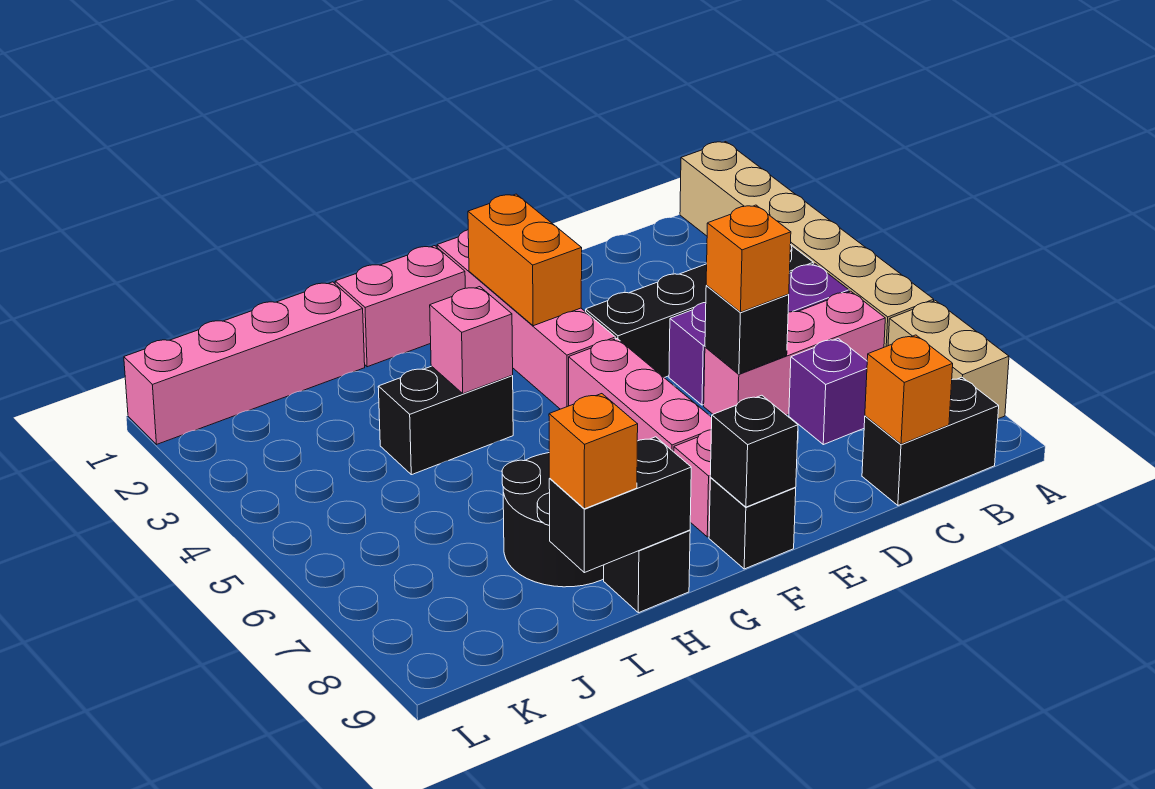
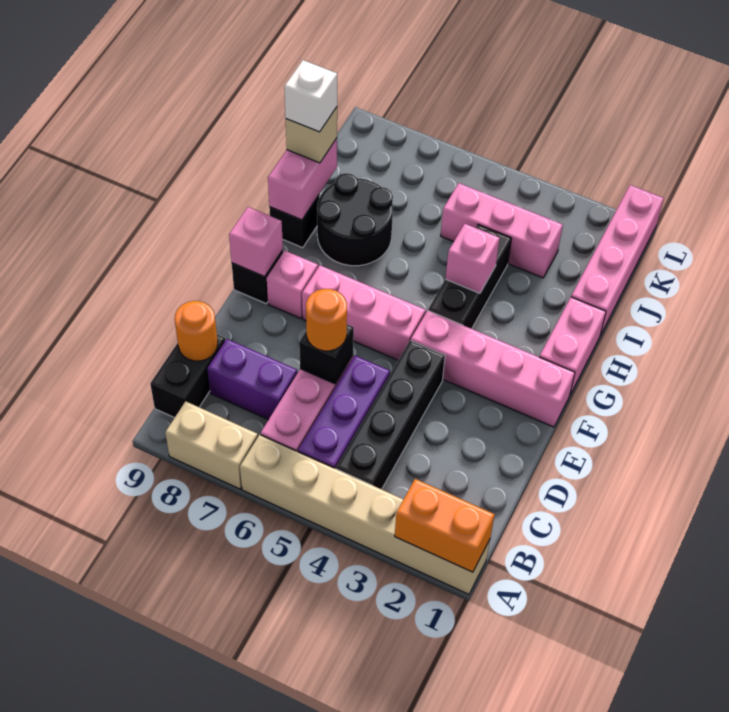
purple 1x1 brick [789,339,867,445] -> purple 1x2 brick [207,339,298,420]
orange 1x1 brick [865,335,953,444] -> orange 1x1 round brick [175,301,218,361]
orange 1x1 brick [706,205,791,312] -> orange 1x1 round brick [306,289,347,351]
orange 1x2 brick [468,194,582,326] -> orange 1x2 brick moved to [395,479,495,572]
black 1x1 brick [710,395,798,507] -> pink 1x1 brick [229,207,283,277]
black 1x2 brick [378,366,513,475] -> black 1x3 brick [428,224,512,329]
black 1x2 brick [549,437,691,573] -> pink 1x2 brick [268,138,337,220]
orange 1x1 brick [549,394,638,509] -> tan 1x1 brick [286,107,337,163]
none -> white 1x1 brick [284,60,337,132]
none -> pink 1x3 brick [441,183,563,278]

